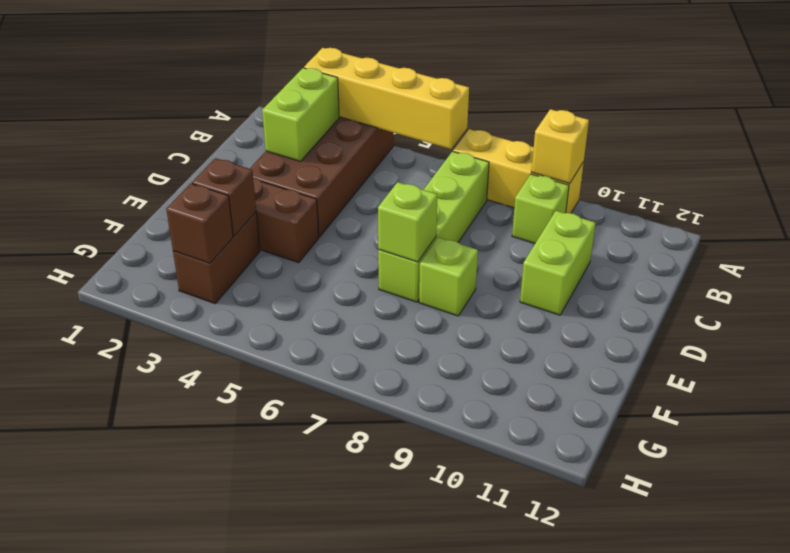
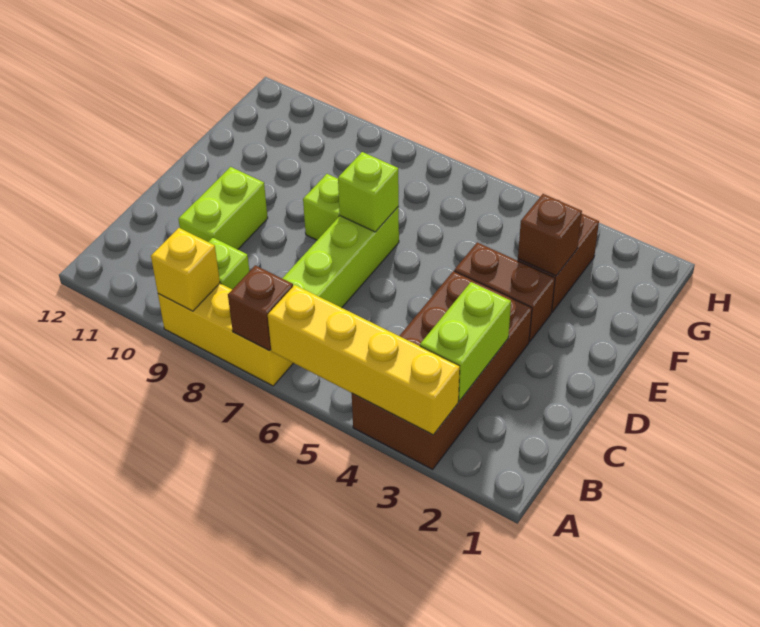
brown 1x1 brick [166,184,233,263] -> brown 1x1 brick moved to [228,265,293,351]

